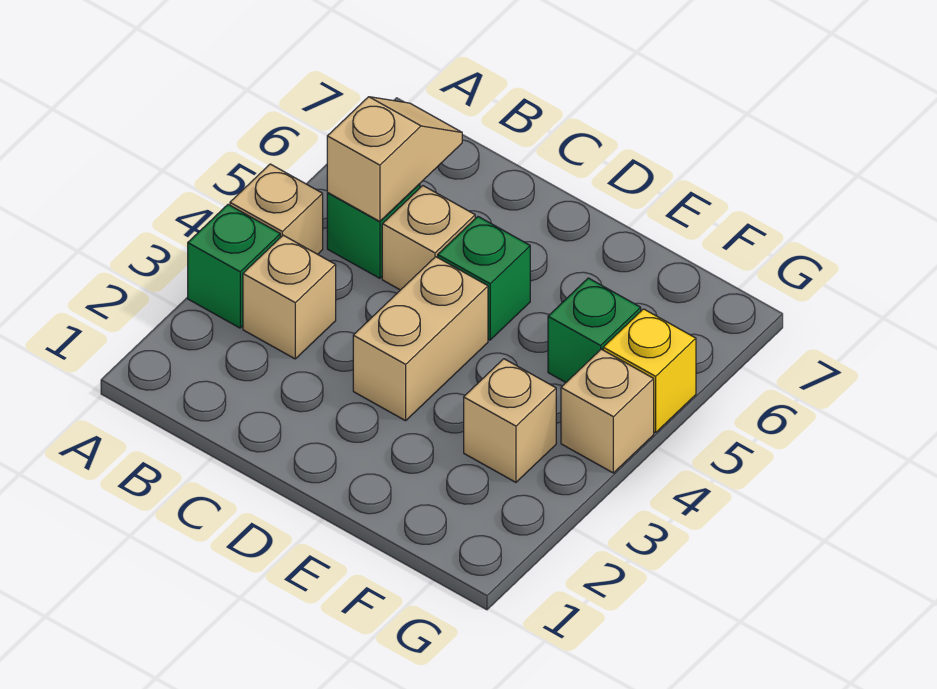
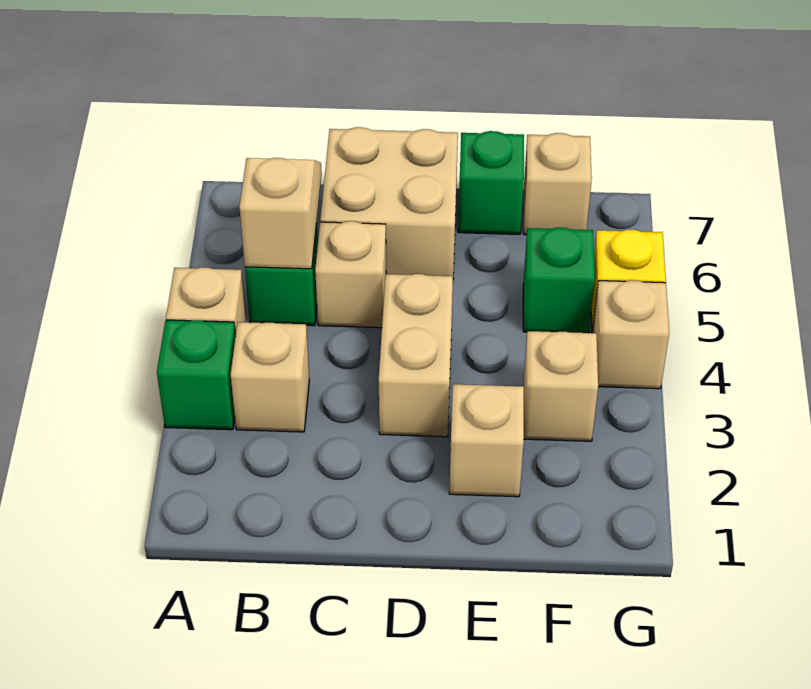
none -> tan 2x2 brick [320,127,458,276]
green 1x1 brick [438,217,530,340] -> green 1x1 brick moved to [458,131,524,234]
none -> tan 1x1 brick [449,384,524,497]
none -> tan 1x1 brick [524,133,592,235]

